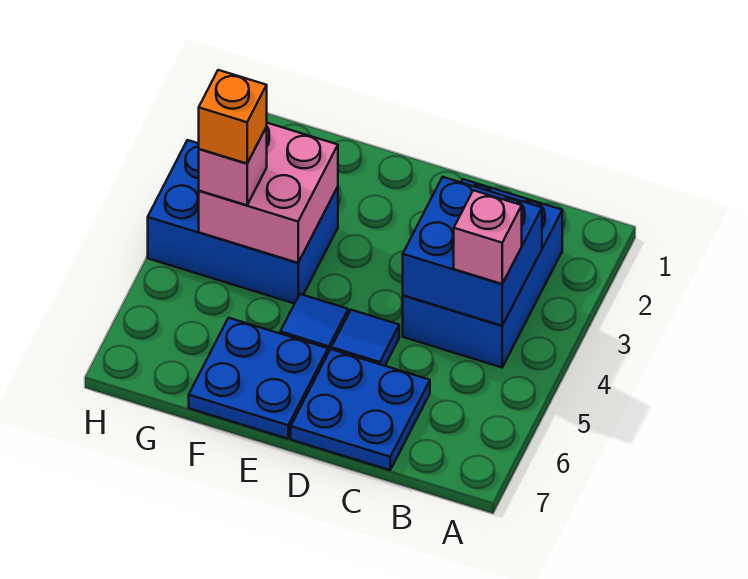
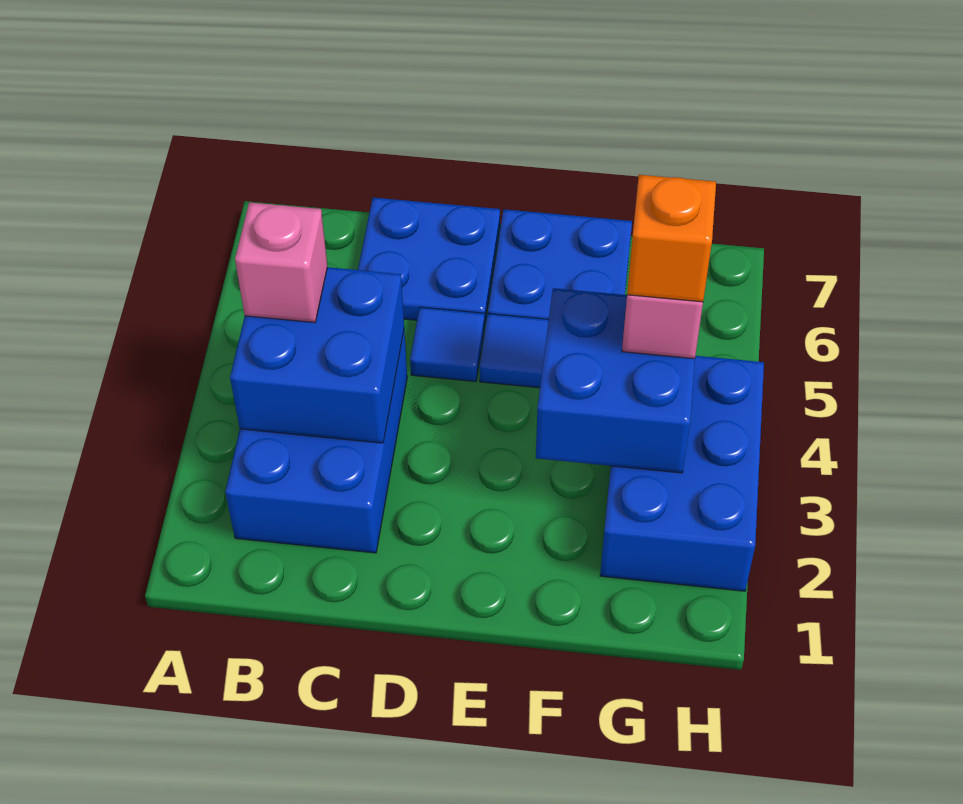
blue 2x3 brick [148,140,338,304] -> blue 2x3 brick turned to [600,356,764,591]
pink 2x2 brick [199,123,338,263] -> blue 2x2 brick [536,288,695,473]

